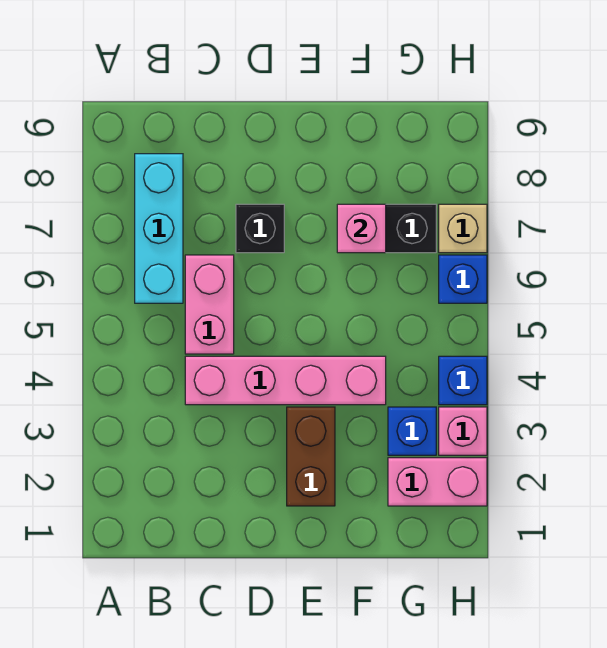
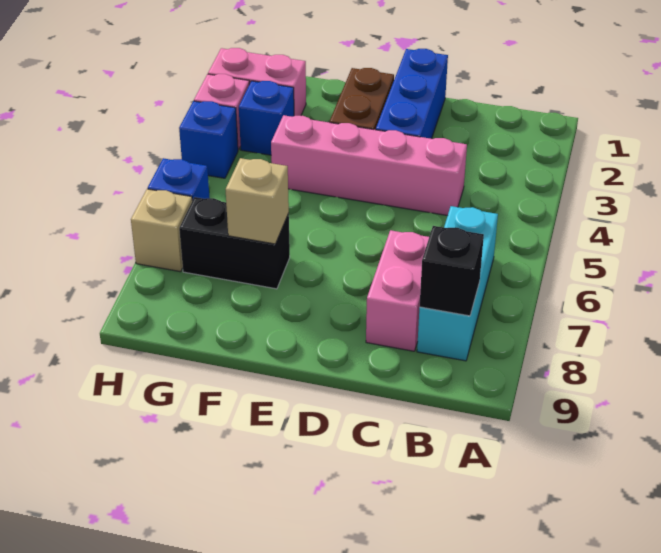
pink 1x2 brick [185,255,234,354] -> pink 1x2 brick moved to [366,230,429,351]
none -> blue 1x3 brick [376,49,448,139]
black 1x1 brick [236,204,284,253] -> black 1x1 brick moved to [420,226,484,316]
pink 1x1 brick [337,204,386,253] -> tan 1x1 brick [225,158,289,244]

